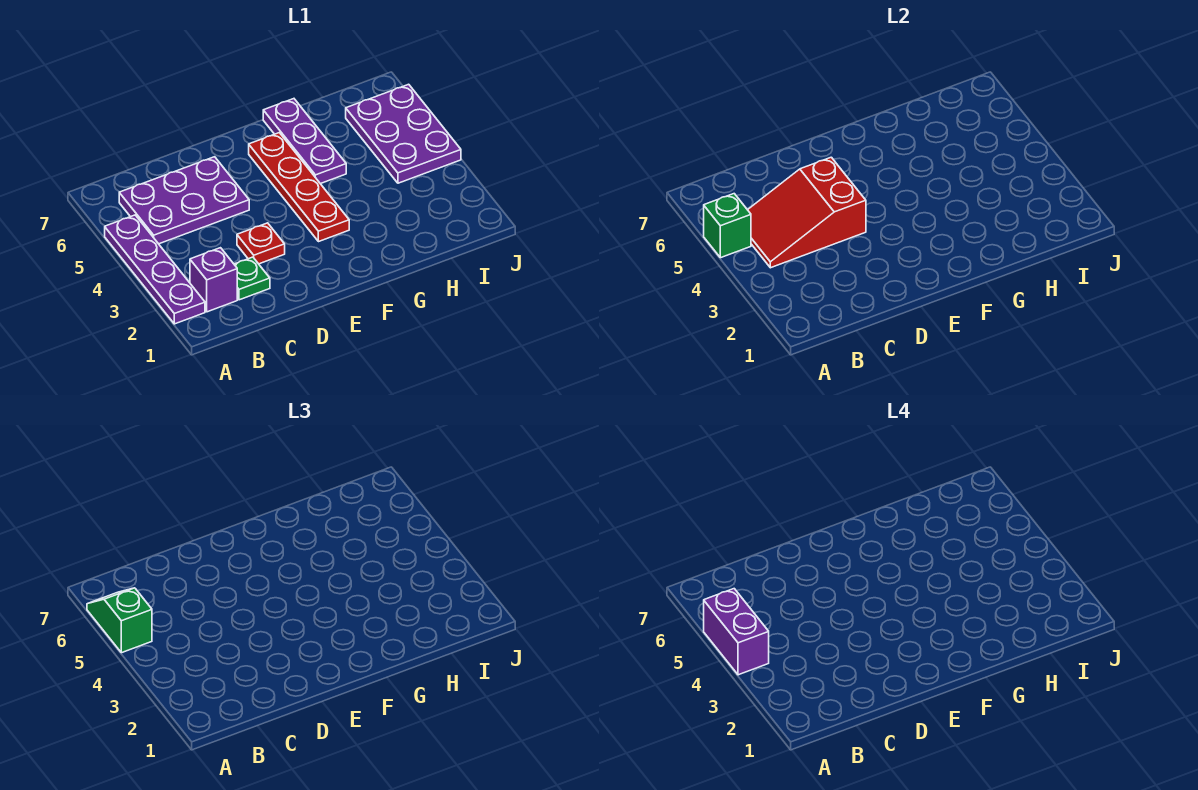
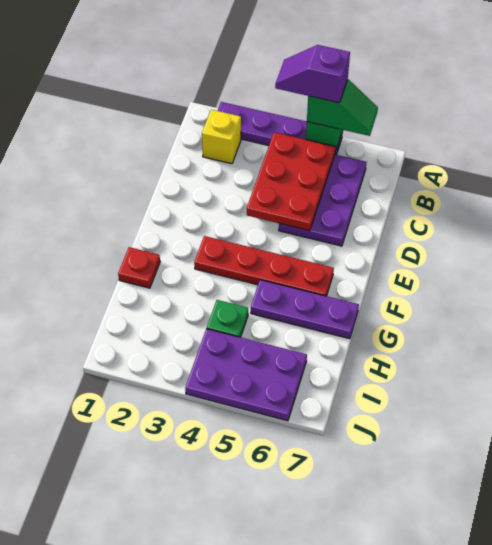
purple 1x2 brick [704,589,769,675] -> purple 1x2 slope [275,45,350,103]
purple 1x1 brick [190,248,237,312] -> yellow 1x1 brick [202,110,241,164]
red 2x3 slope [748,157,866,268] -> red 2x3 plate [247,132,336,231]
green 1x1 plate [234,257,270,300] -> green 1x1 plate moved to [207,300,248,337]
red 1x1 plate [237,223,285,264] -> red 1x1 plate moved to [118,247,160,288]

